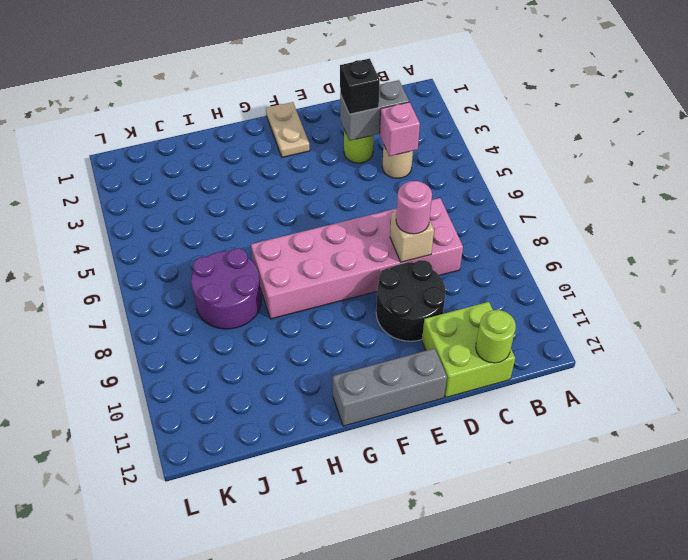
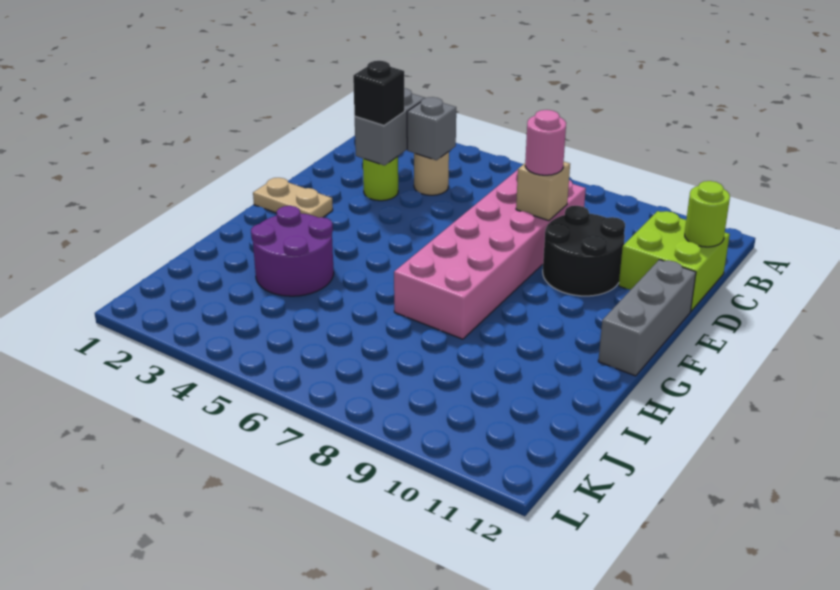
pink 1x1 brick [380,102,420,156] -> grey 1x1 brick [407,97,456,160]
purple 2x2 round brick [191,248,261,329] -> purple 2x2 round brick moved to [251,206,334,296]

